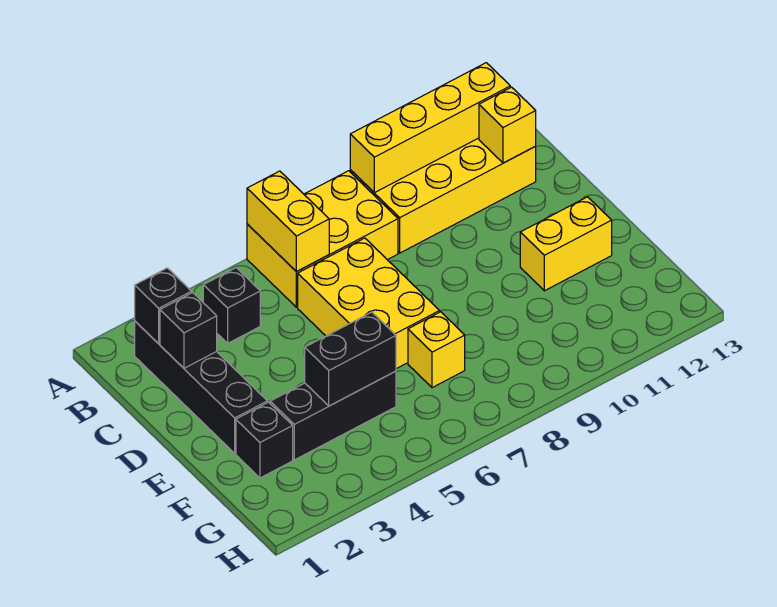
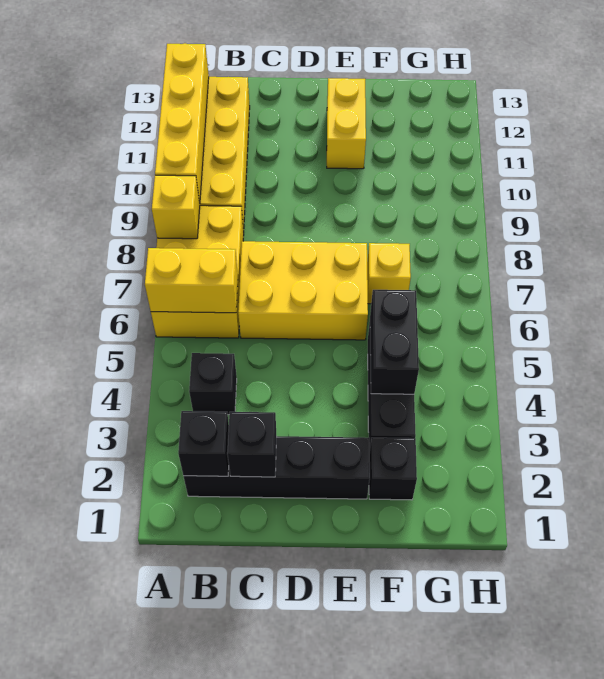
yellow 1x1 brick [479,87,536,163] -> yellow 1x1 brick moved to [152,175,200,239]

